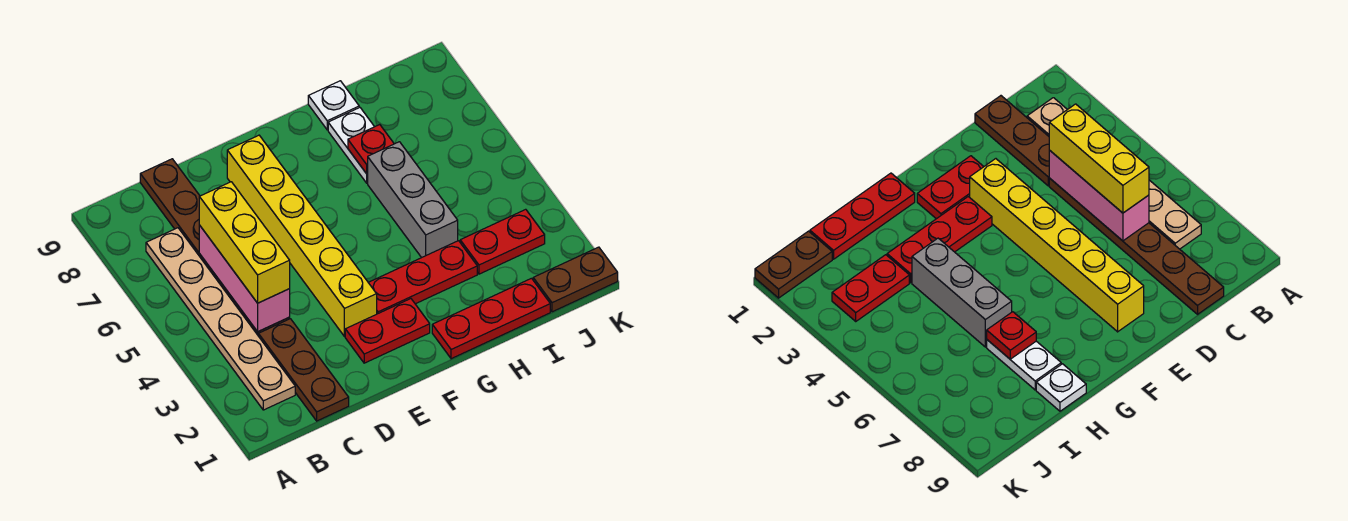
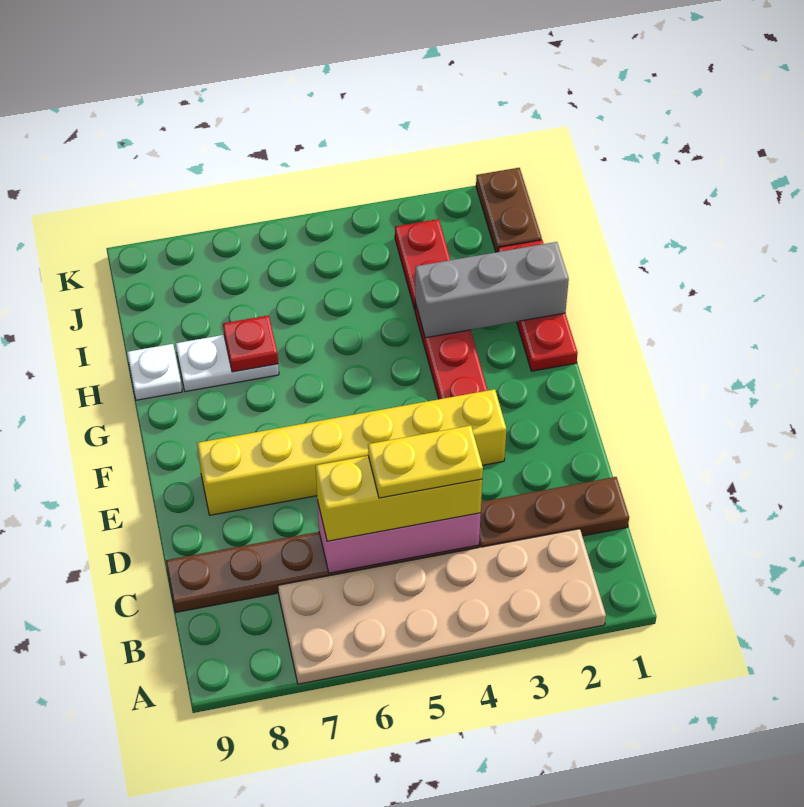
tan 1x6 plate [146,228,295,410] -> tan 2x6 plate [278,529,606,684]
none -> yellow 1x2 plate [368,425,483,498]
red 1x2 plate [345,299,430,363] -> none
grey 1x3 brick [367,142,458,258] -> grey 1x3 brick moved to [415,242,569,338]

